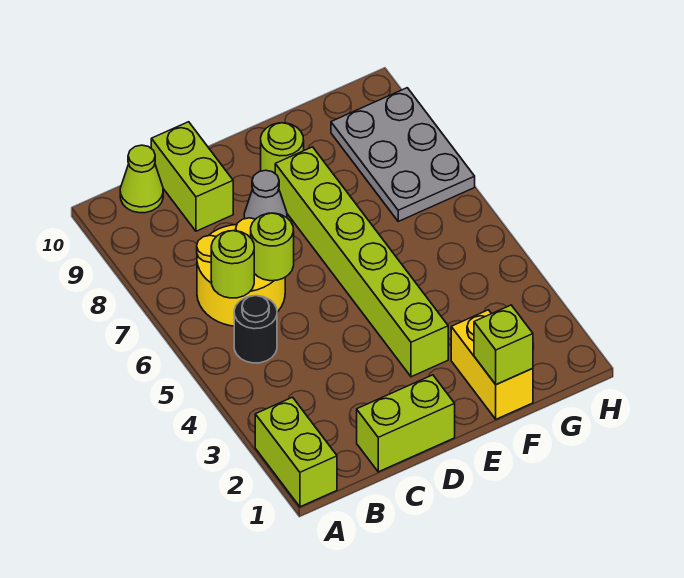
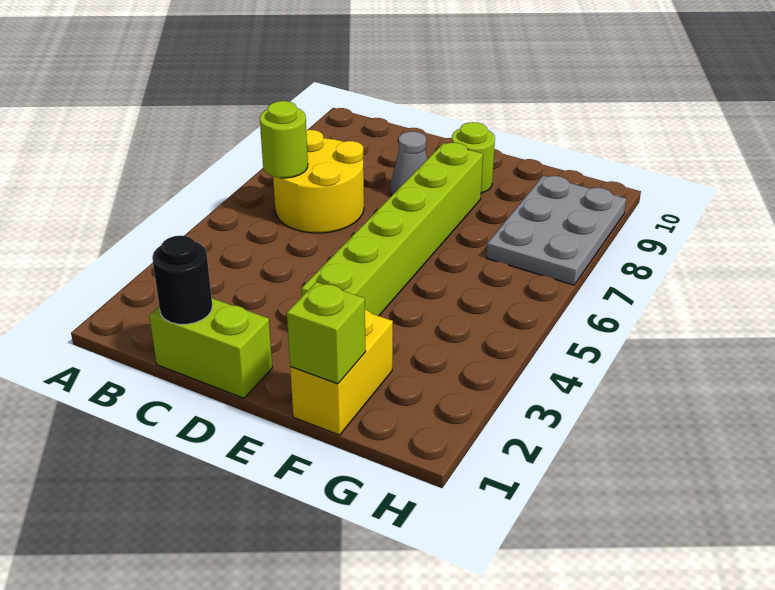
lime 1x2 brick [255,397,337,507] -> none
black 1x1 round brick [234,296,277,363] -> black 1x1 round brick moved to [152,236,212,324]
lime 1x1 cone [120,145,163,213] -> none
lime 1x1 round brick [251,213,294,281] -> none
lime 1x2 brick [151,122,233,231] -> none

